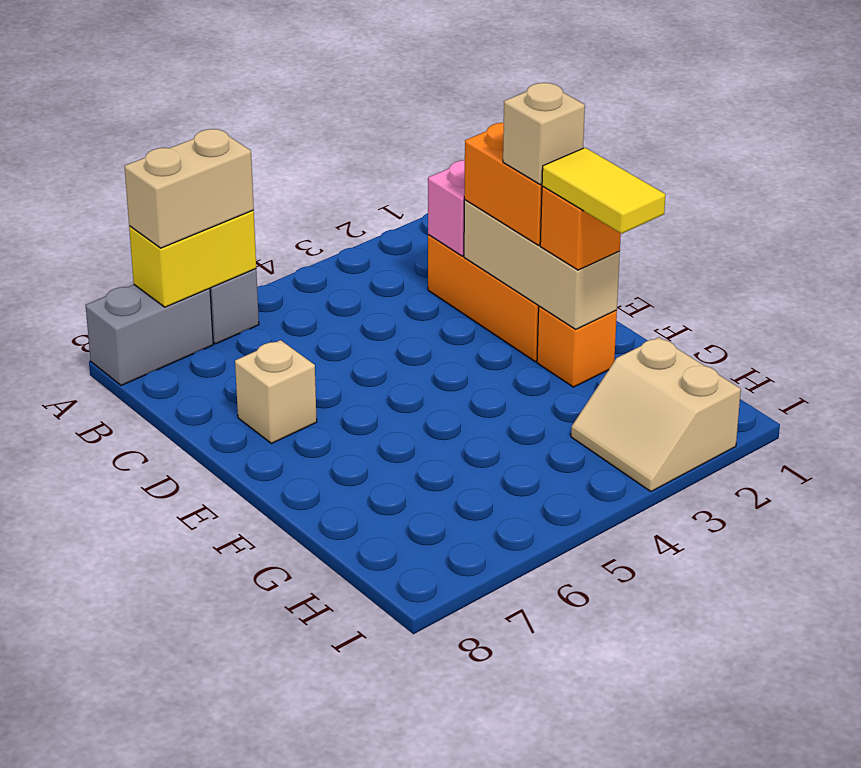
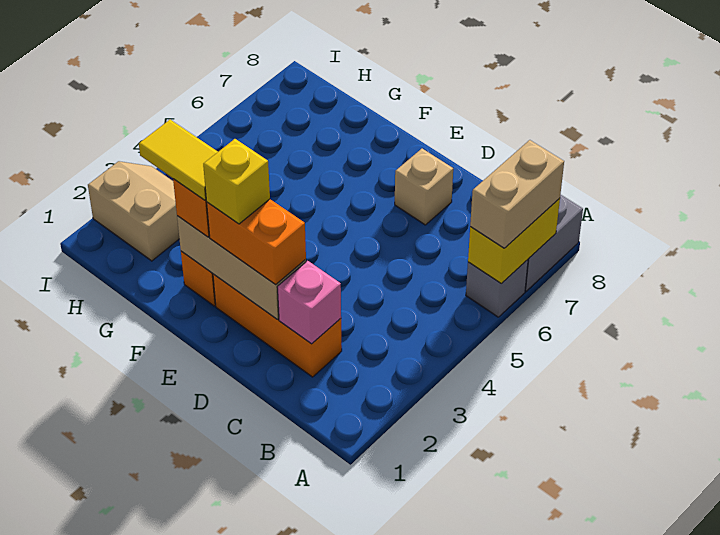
tan 1x1 brick [503,83,585,185] -> yellow 1x1 brick [203,139,270,224]

